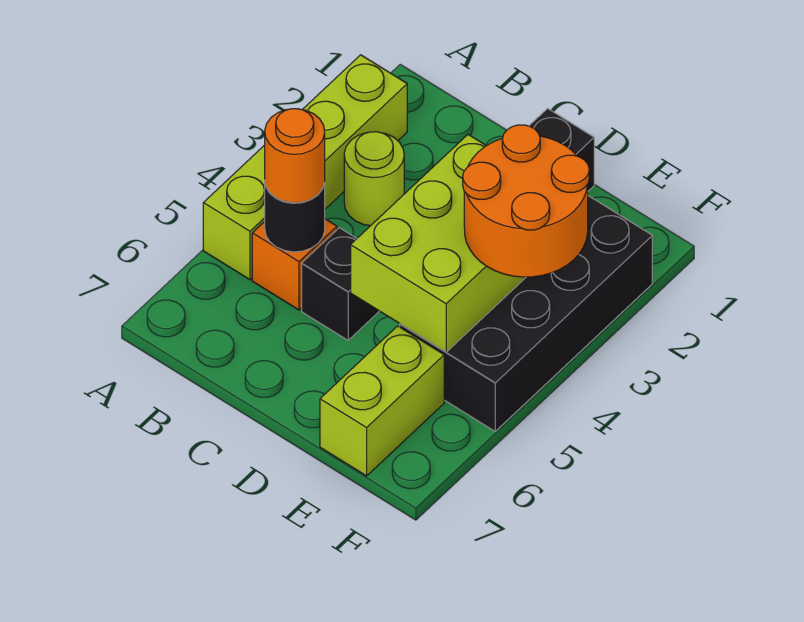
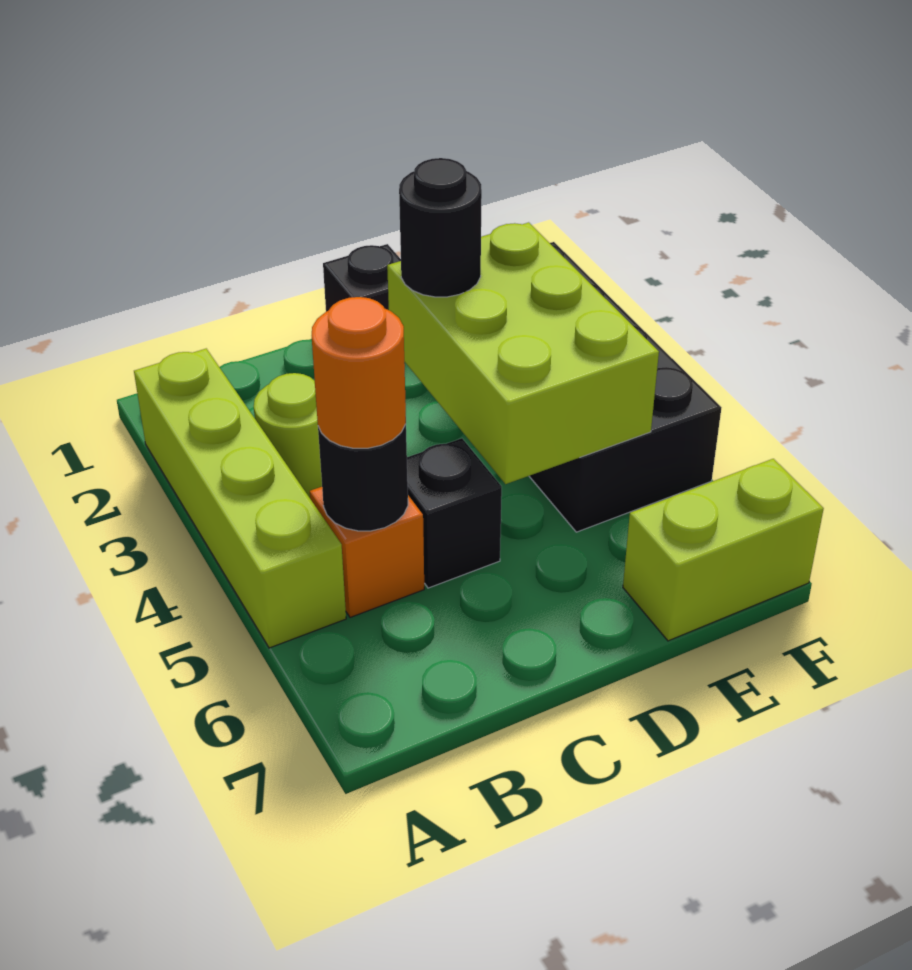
none -> black 1x1 round brick [399,158,482,297]
orange 2x2 round brick [463,125,589,277] -> none
lime 1x2 brick [320,326,444,476] -> lime 1x2 brick turned to [623,459,824,641]

